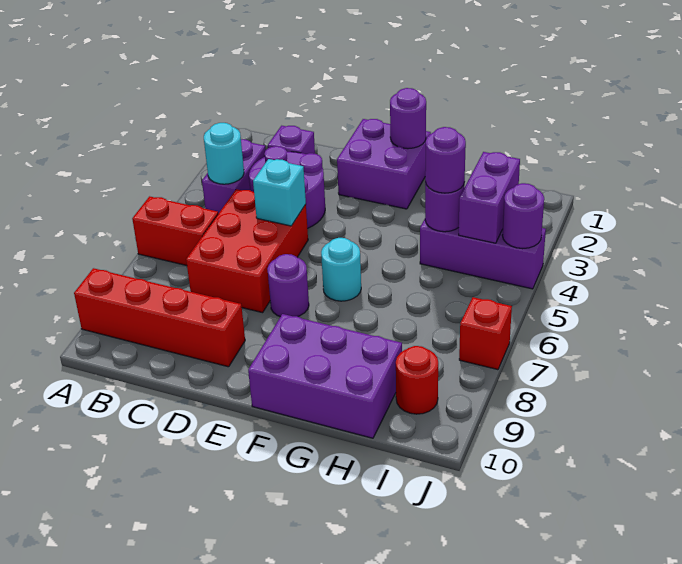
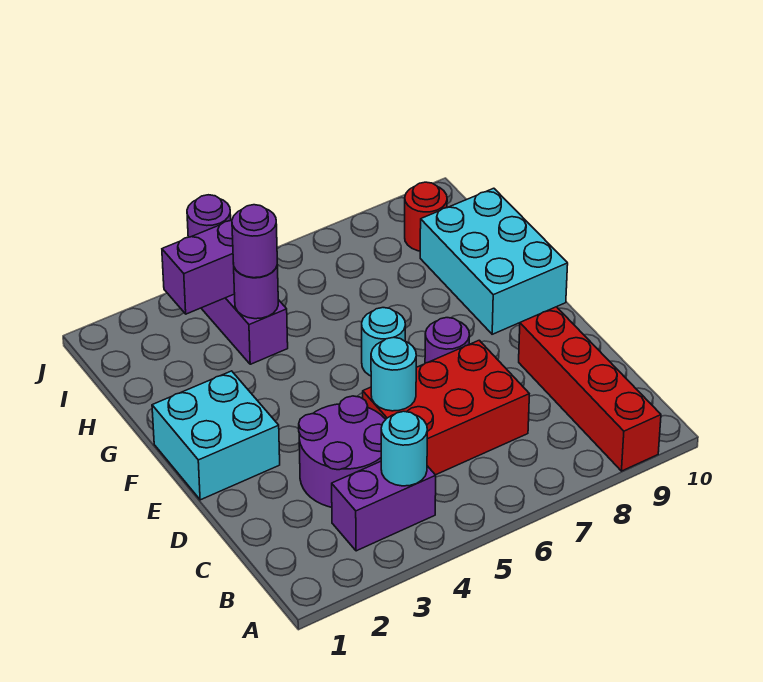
red 1x2 brick [132,196,218,265] -> none
purple 1x1 brick [268,126,315,154] -> none
cyan 1x1 brick [253,159,306,226] -> cyan 1x1 round brick [371,337,416,411]
purple 2x2 brick [337,119,431,209] -> cyan 2x2 brick [152,371,280,500]
purple 1x1 round brick [390,88,426,149] -> none
purple 2x3 brick [248,314,402,438] -> cyan 2x3 brick [420,188,568,334]
red 1x1 brick [459,297,512,370] -> none

